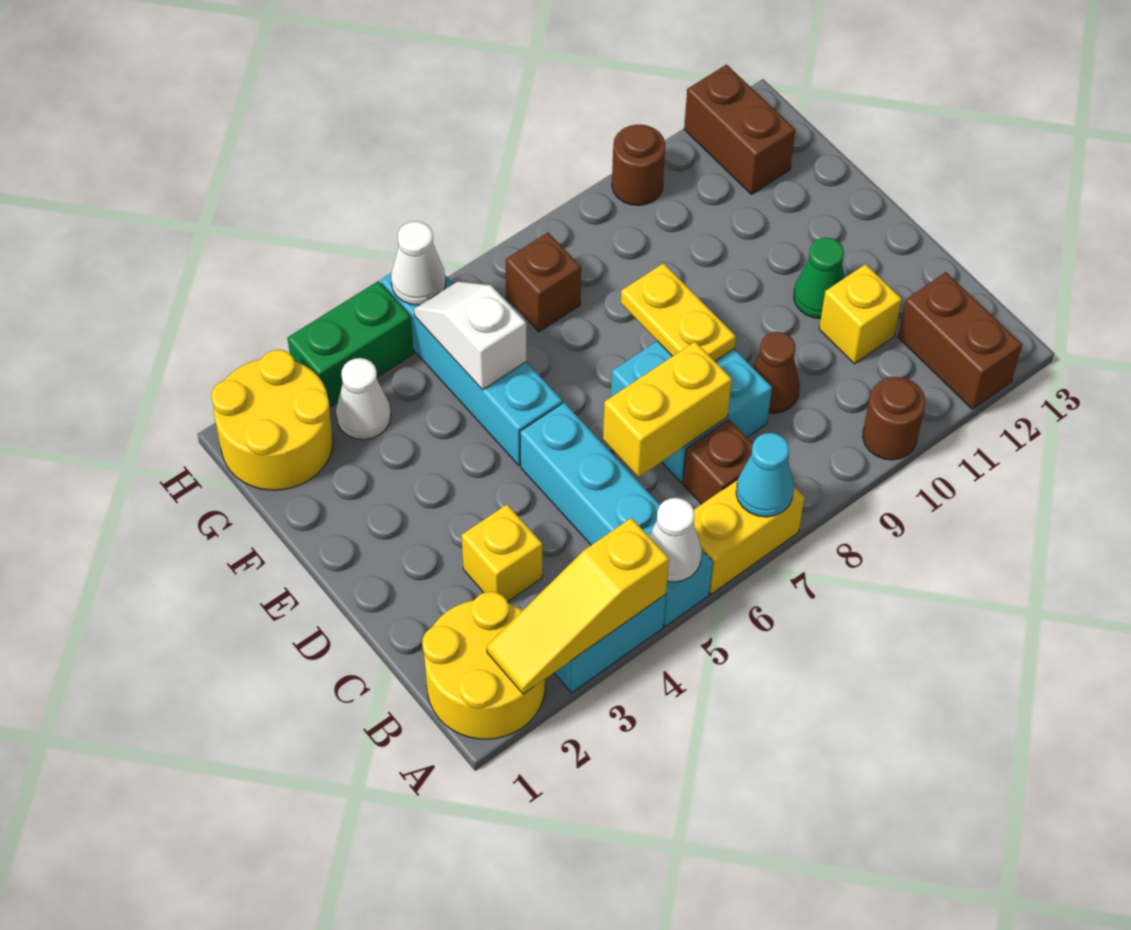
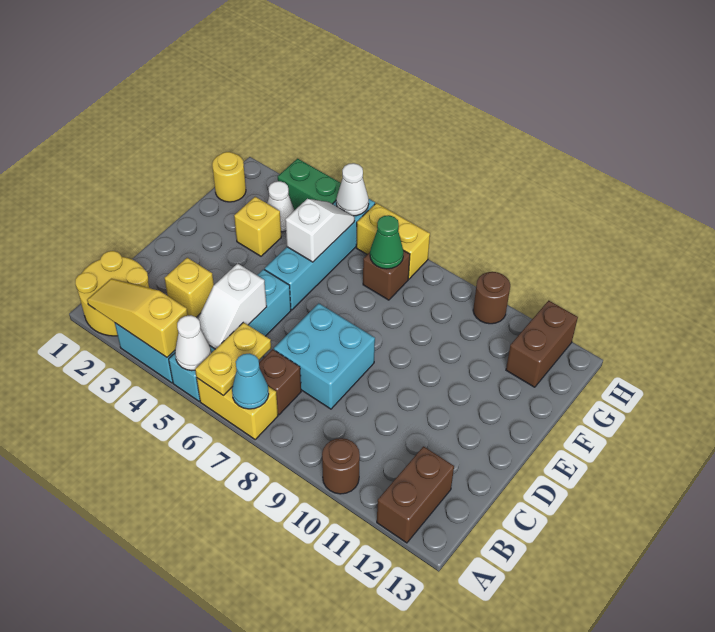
none -> white 1x2 slope [198,263,267,349]
yellow 1x2 brick [603,342,732,477] -> yellow 1x2 brick moved to [356,203,430,279]
brown 1x1 cone [753,332,800,413] -> none
yellow 1x1 brick [819,264,902,364] -> yellow 1x1 brick moved to [234,197,281,256]
yellow 1x2 plate [621,263,736,361] -> yellow 1x2 plate moved to [195,322,271,395]
green 1x1 cone [794,238,845,319] -> green 1x1 cone moved to [370,215,404,269]
yellow 2x2 round brick [211,350,333,490] -> yellow 1x1 round brick [212,152,246,202]

